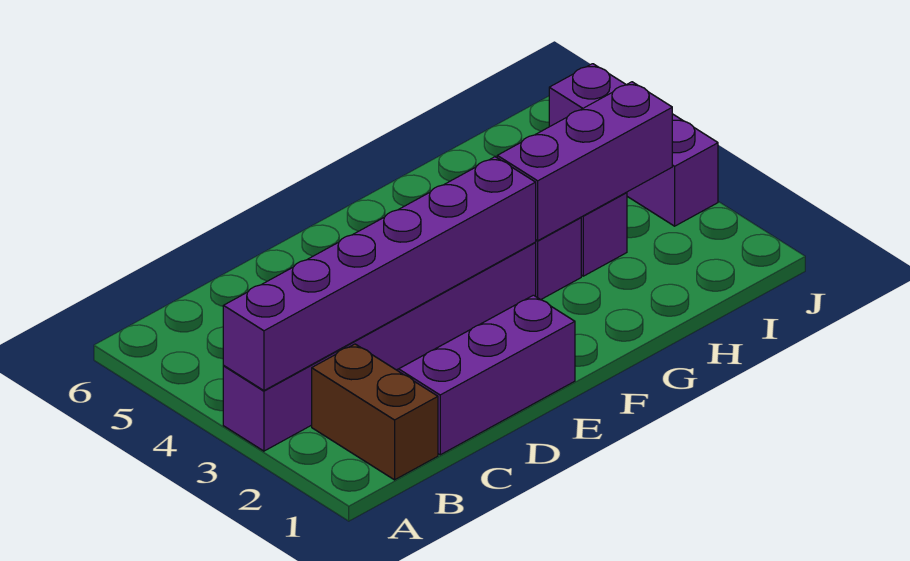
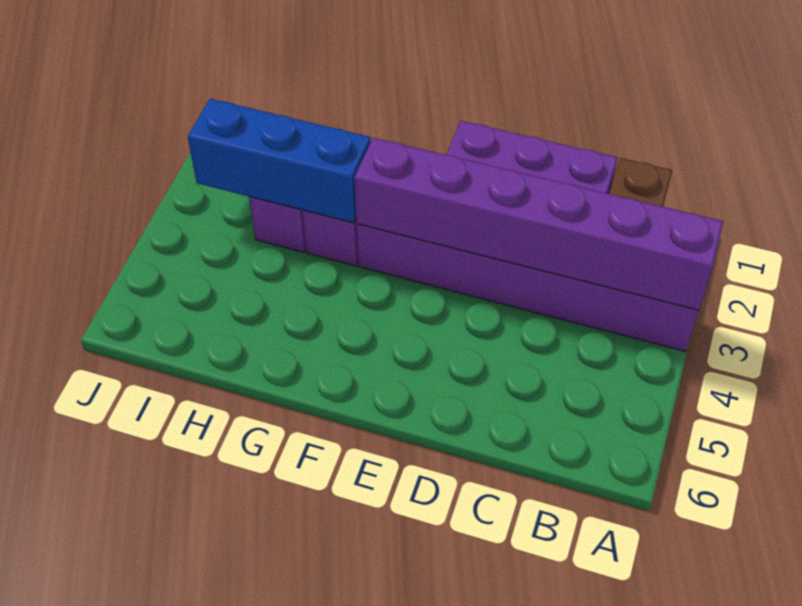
purple 1x3 brick [497,82,672,240] -> blue 1x3 brick [188,99,371,223]
purple 1x3 brick [549,64,718,226] -> none

